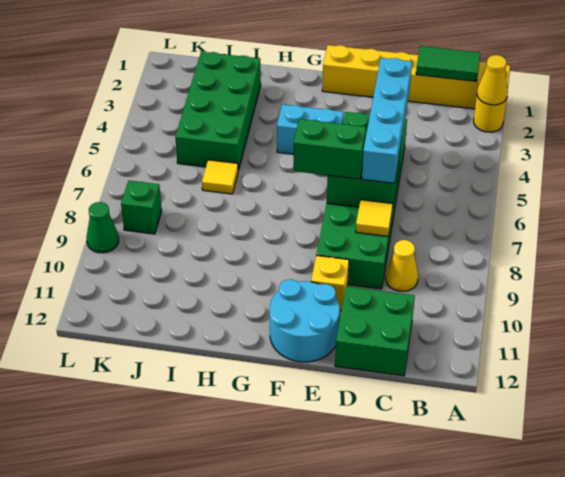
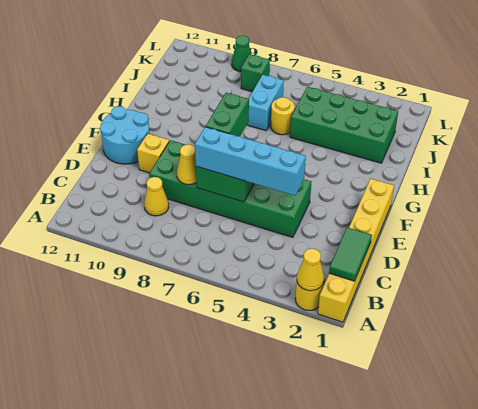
green 2x2 brick [335,286,415,376] -> none
yellow 1x1 tile [356,200,393,236] -> yellow 1x1 cone [177,145,197,185]
cyan 1x2 brick [277,105,343,154] -> cyan 1x2 brick moved to [247,75,284,130]
yellow 1x1 tile [202,160,238,194] -> yellow 1x1 round brick [271,97,295,135]

